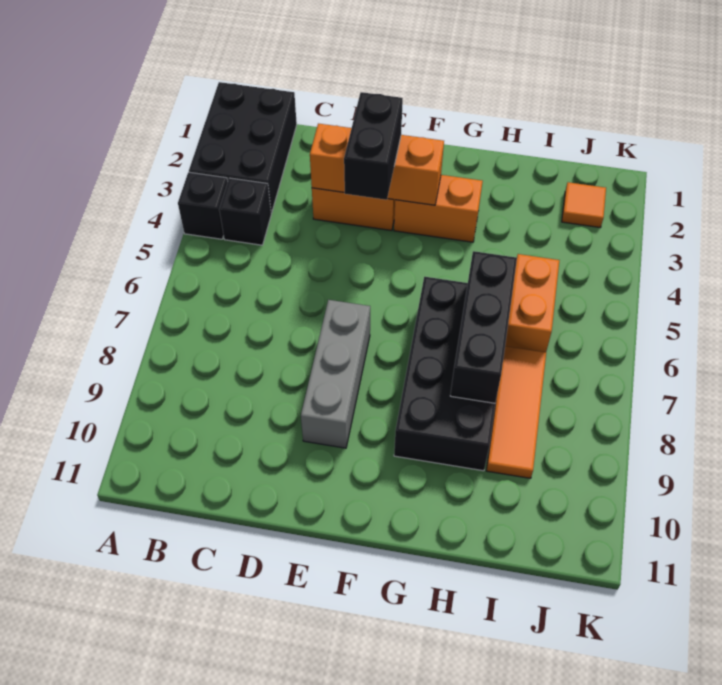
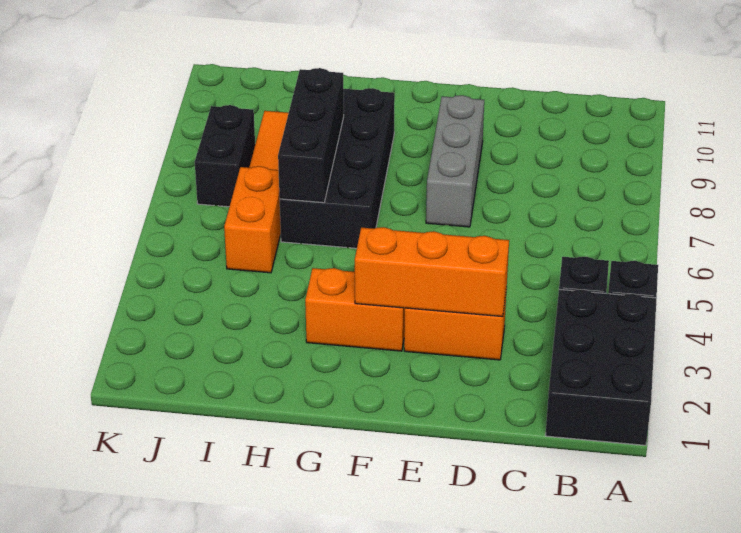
black 1x2 brick [344,92,403,200] -> black 1x2 brick moved to [195,105,255,207]
orange 1x1 tile [562,182,606,228] -> none

